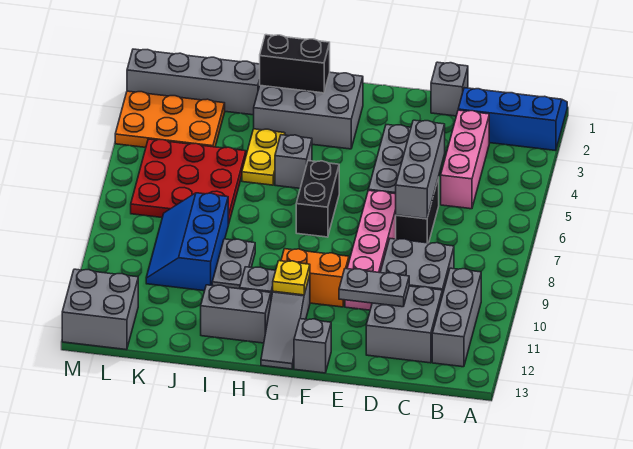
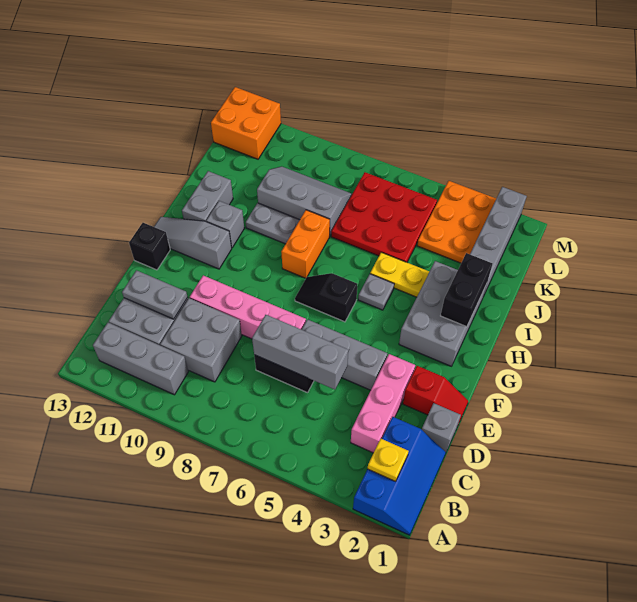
pink 1x3 brick [441,110,489,209] -> pink 1x3 brick turned to [351,354,415,453]
grey 1x2 plate [339,269,409,307] -> grey 1x2 plate turned to [122,270,188,319]
none -> red 1x2 slope [403,366,468,424]
orange 1x2 brick [281,249,349,307] -> orange 1x2 brick moved to [281,210,330,278]
grey 1x1 brick [294,319,331,373] -> black 1x1 brick [129,223,170,270]
black 1x2 brick [296,161,339,237] -> black 1x2 slope [295,273,358,322]
yellow 1x1 plate [273,261,310,295] -> yellow 1x1 plate moved to [368,438,408,481]
grey 1x1 brick [275,135,312,188] -> grey 1x1 plate [358,274,394,310]
blue 2x3 slope [146,193,228,291] -> grey 2x3 slope [257,166,352,236]
grey 2x2 brick [62,269,138,350] -> orange 2x2 brick [211,87,281,159]

